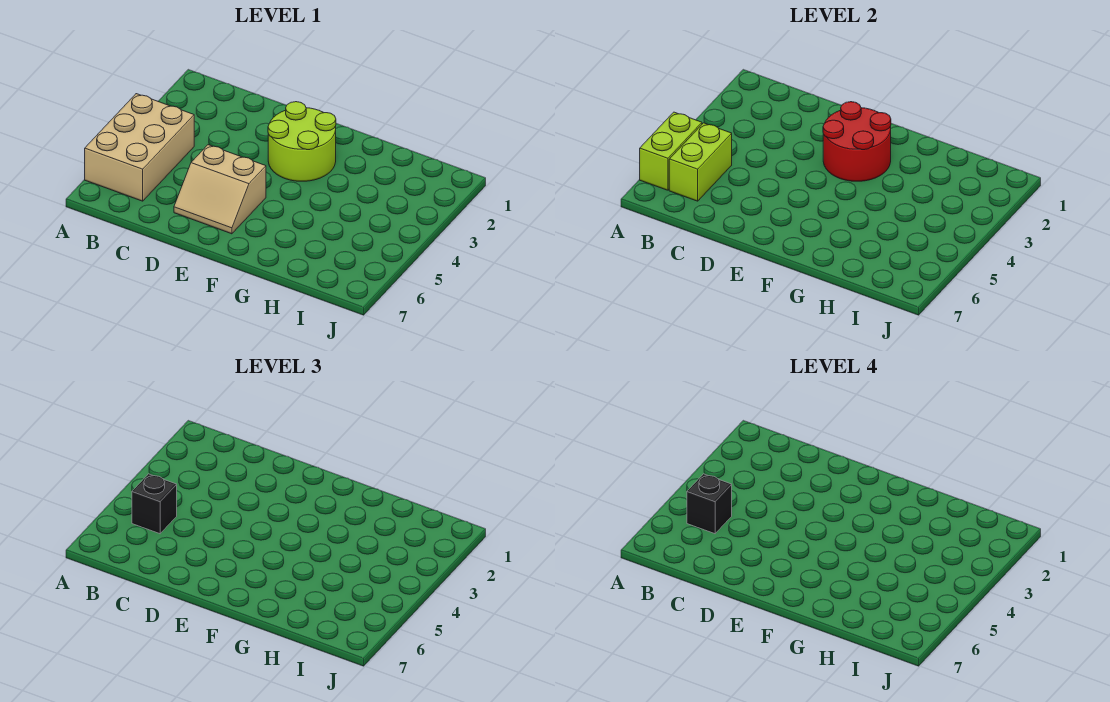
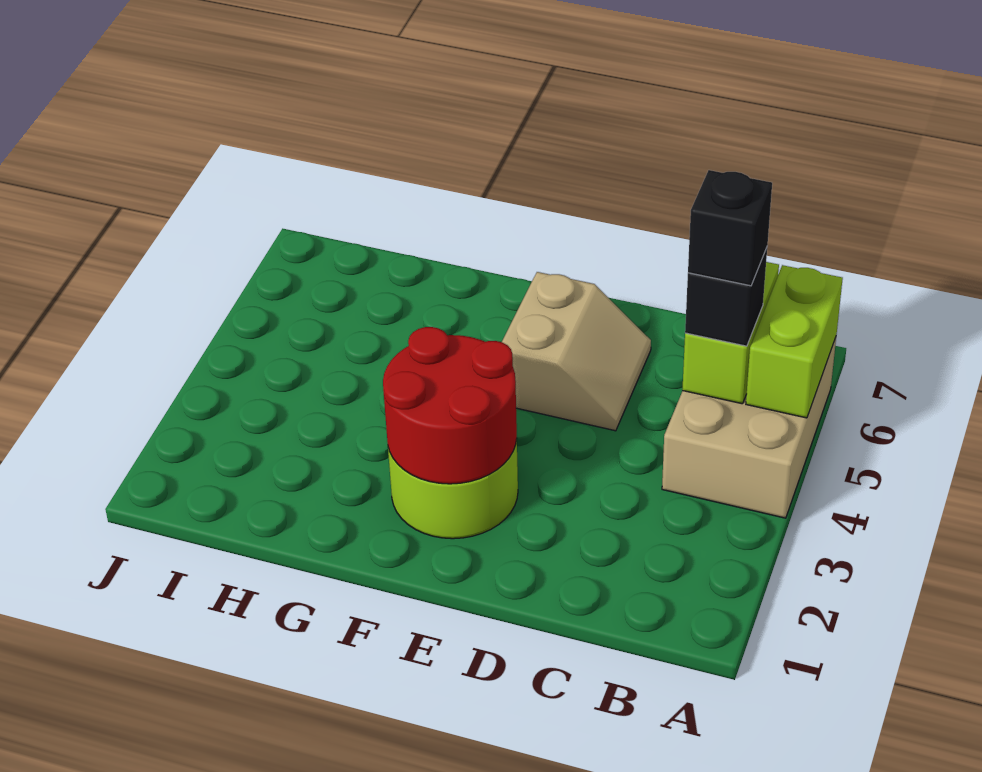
tan 2x2 slope [174,145,266,234] -> tan 2x2 slope turned to [502,272,651,431]

